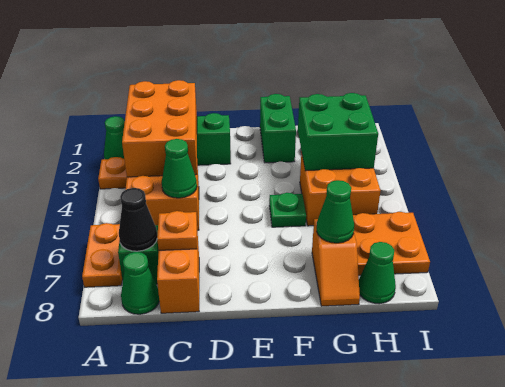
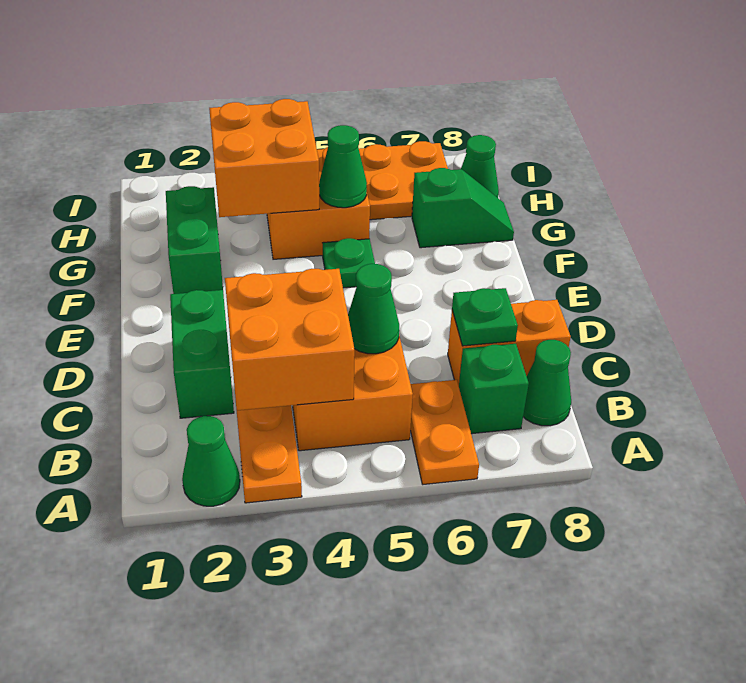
orange 1x2 plate [82,223,122,287] -> orange 1x2 plate turned to [410,380,479,484]
orange 2x3 brick [122,80,197,177] -> orange 2x2 brick [225,269,355,410]
black 1x1 cone [119,188,157,251] -> none
orange 1x1 plate [157,211,197,250] -> green 1x1 plate [452,288,518,346]
green 1x2 brick [260,94,296,163] -> green 1x2 brick turned to [166,186,223,294]
green 2x2 brick [298,93,378,171] -> orange 2x2 brick [209,99,319,217]
orange 1x2 slope [312,219,360,306] -> green 1x2 slope [412,168,514,248]
green 1x1 cone [317,180,354,243] -> green 1x1 cone moved to [319,125,367,208]

